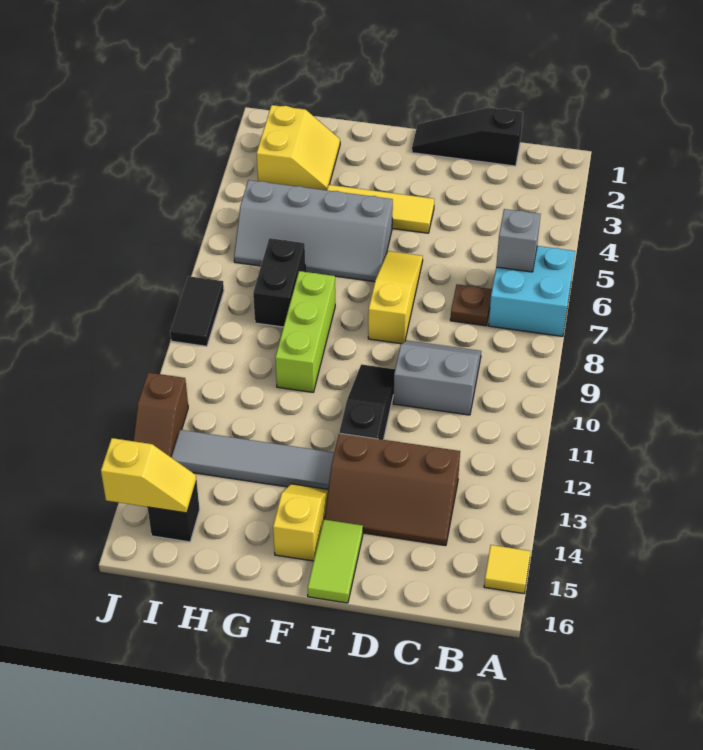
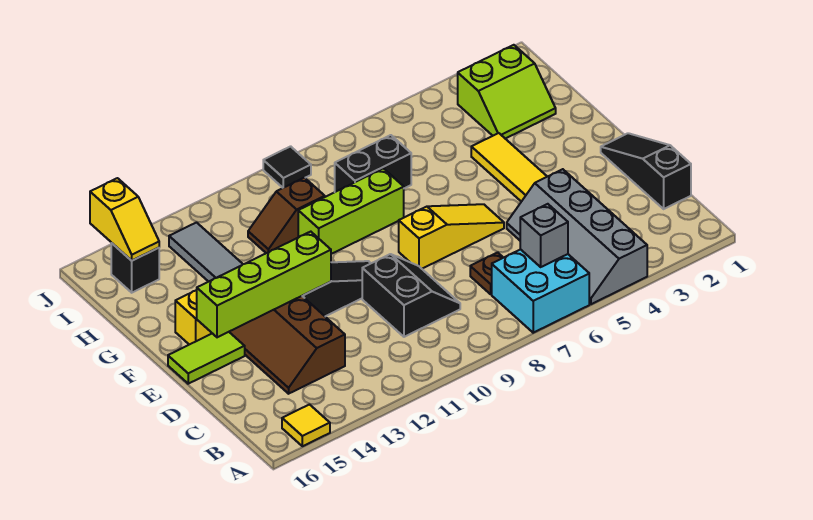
grey 2x2 slope [393,340,481,415] -> black 2x2 slope [362,254,460,337]
none -> lime 1x4 brick [197,232,331,337]
grey 2x4 slope [234,180,393,282] -> grey 2x4 slope moved to [507,169,647,304]
yellow 2x2 slope [257,105,340,190] -> lime 2x2 slope [458,45,556,139]
black 1x2 tile [170,276,224,346] -> black 1x1 tile [263,146,311,188]
brown 1x2 slope [133,373,188,457] -> brown 1x2 slope moved to [248,178,325,253]

